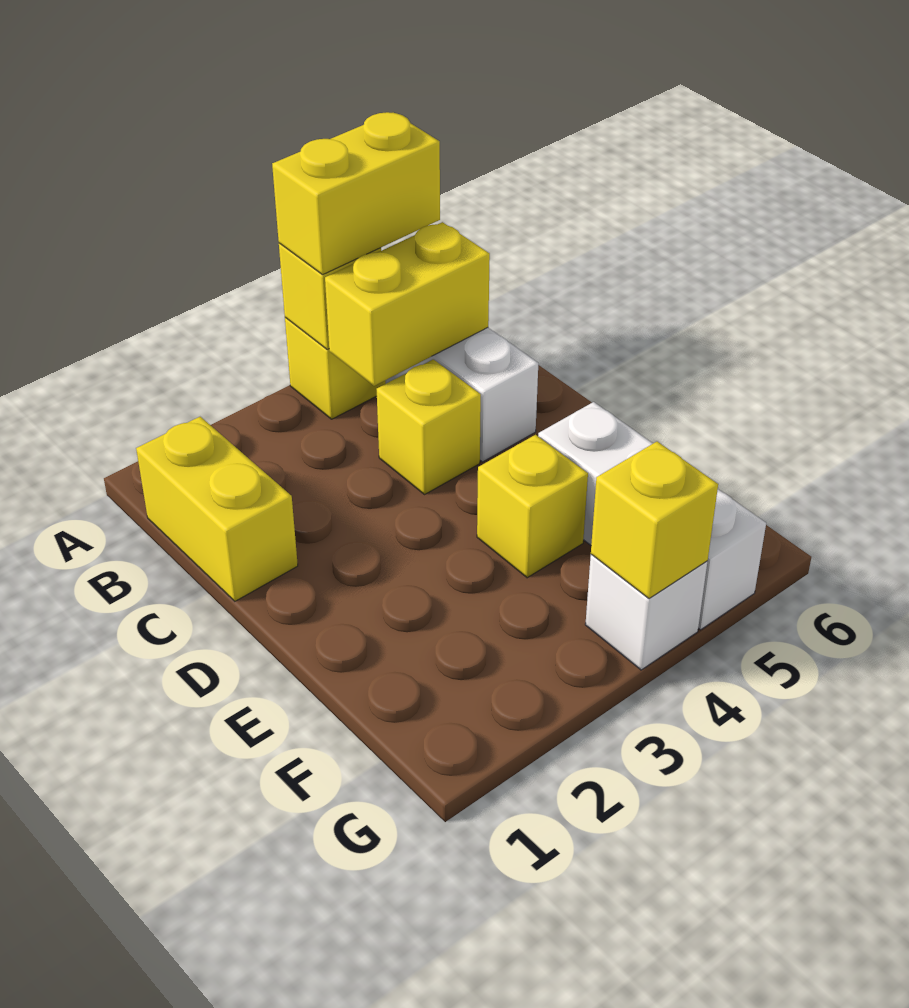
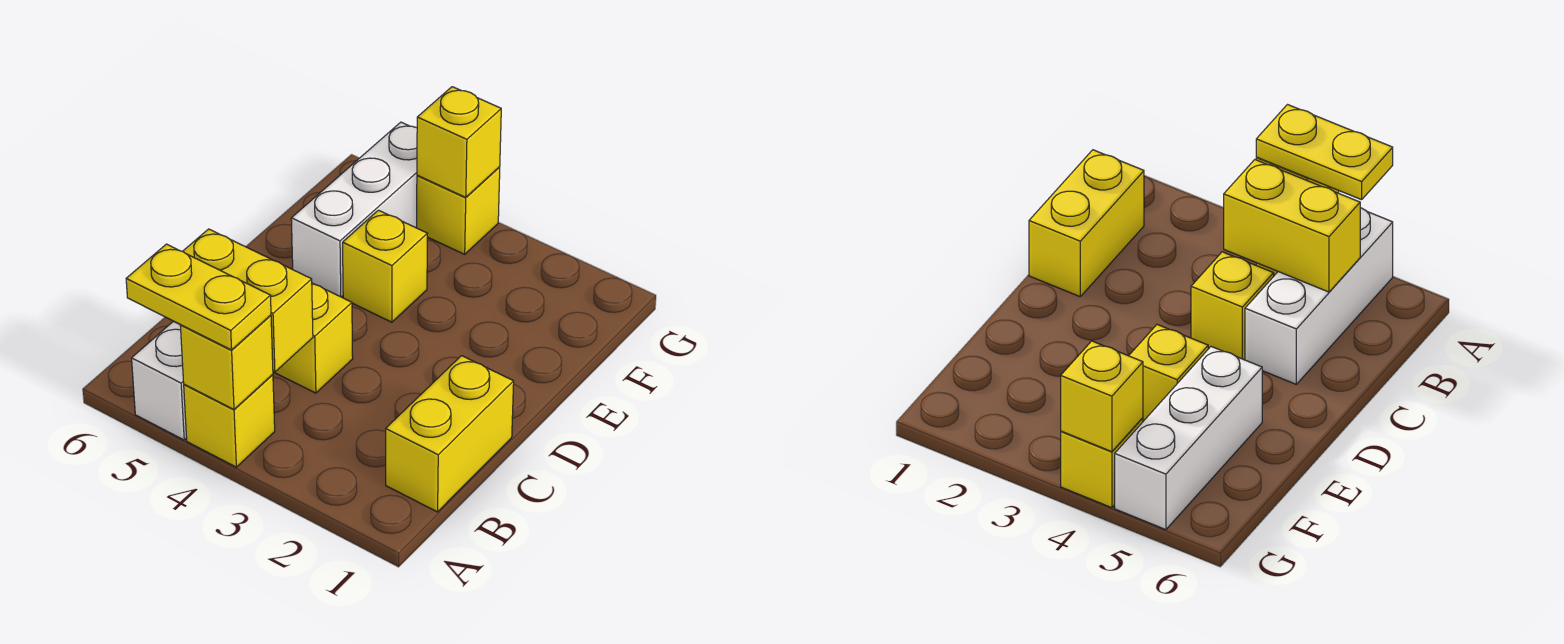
yellow 1x2 brick [272,112,440,275] -> yellow 1x2 plate [126,244,271,350]
white 1x1 brick [585,554,707,670] -> yellow 1x1 brick [417,167,500,254]

